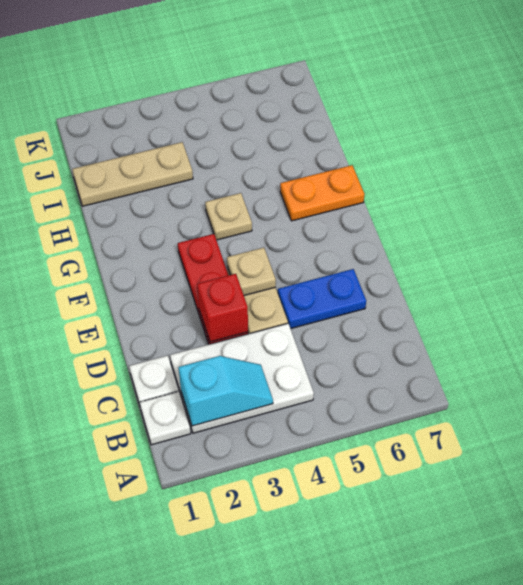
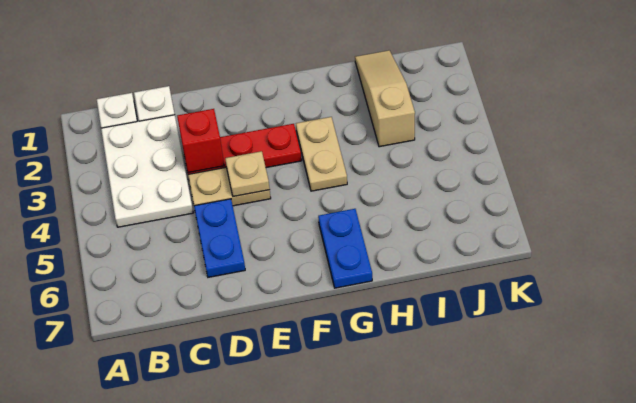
cyan 1x2 slope [178,356,273,426] -> none
tan 1x1 plate [205,193,252,240] -> tan 1x2 plate [296,117,347,191]
orange 1x2 plate [280,165,365,221] -> blue 1x2 plate [318,209,372,288]
tan 1x3 plate [72,142,193,206] -> tan 1x3 slope [355,50,415,147]

